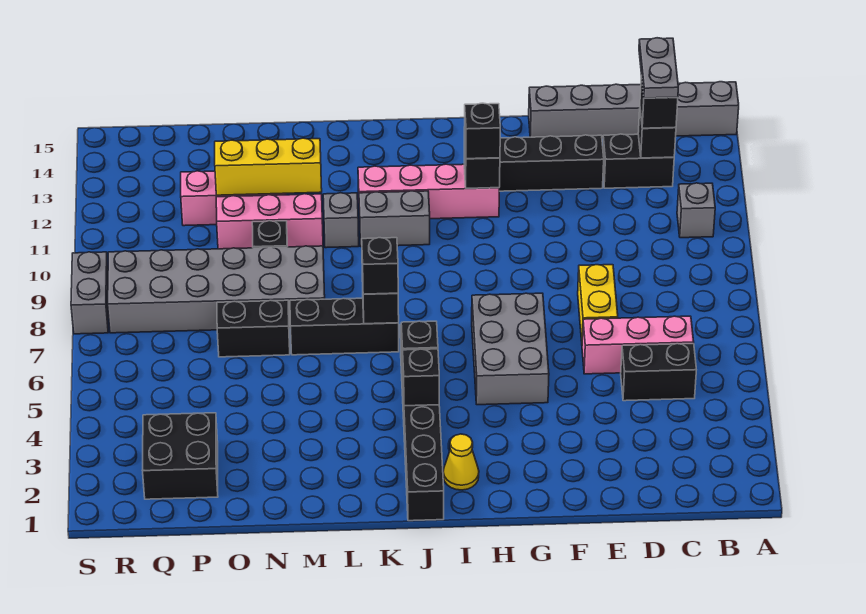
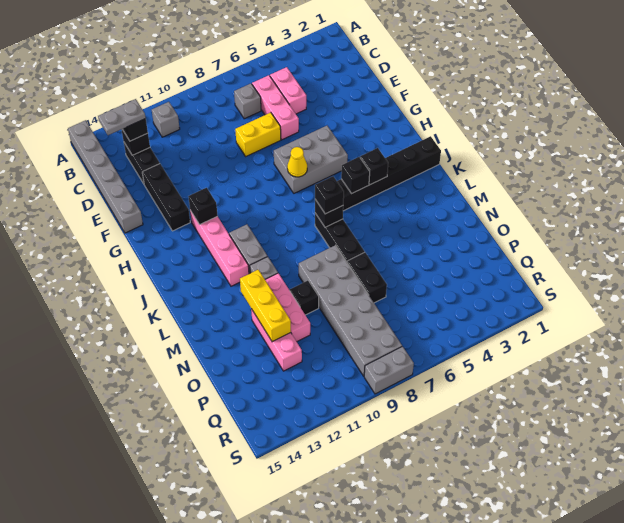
black 1x2 brick [621,344,696,401] -> pink 1x2 brick [270,67,306,114]
none -> grey 1x1 brick [234,84,261,119]
black 1x1 brick [464,103,500,159] -> none
yellow 1x1 cone [443,434,479,490] -> yellow 1x1 cone moved to [287,147,307,177]
black 2x2 brick [142,413,218,499] -> none

